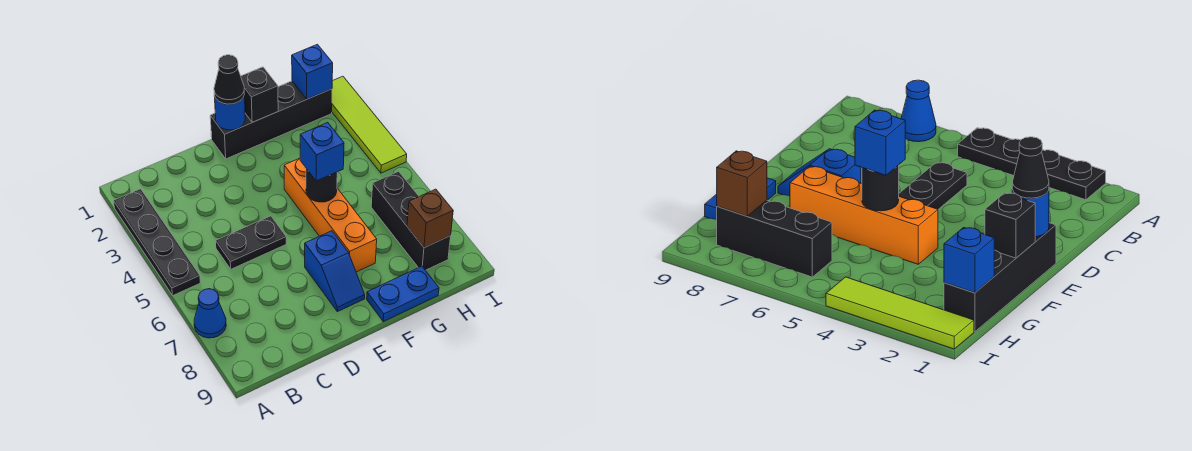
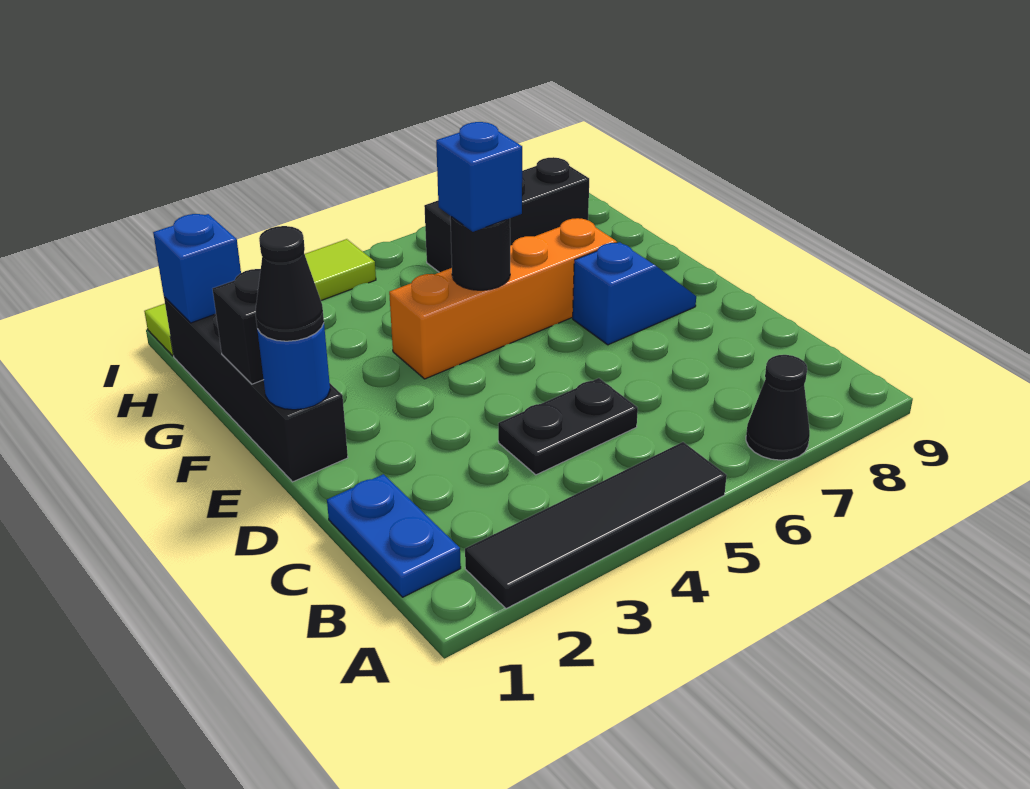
black 1x4 plate [114,189,200,295] -> black 1x4 tile [465,442,727,609]
blue 1x1 cone [194,289,226,338] -> black 1x1 cone [746,355,810,460]
black 1x2 plate [216,216,286,269] -> black 1x2 plate turned to [498,378,638,475]
blue 1x2 plate [367,266,439,322] -> blue 1x2 plate moved to [327,474,461,597]
brown 1x1 brick [407,189,453,248] -> none

